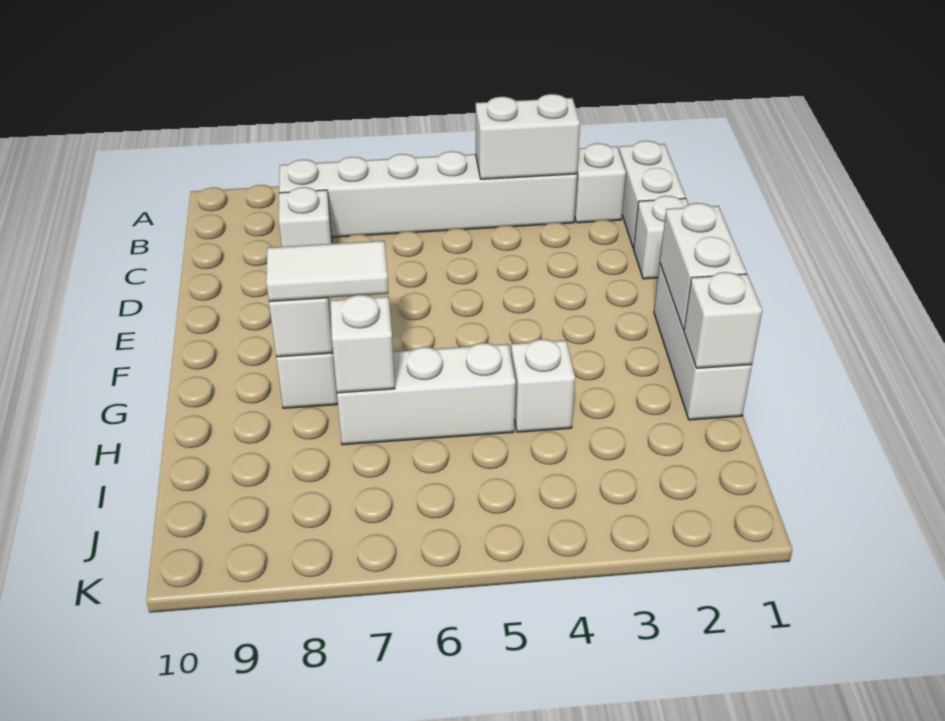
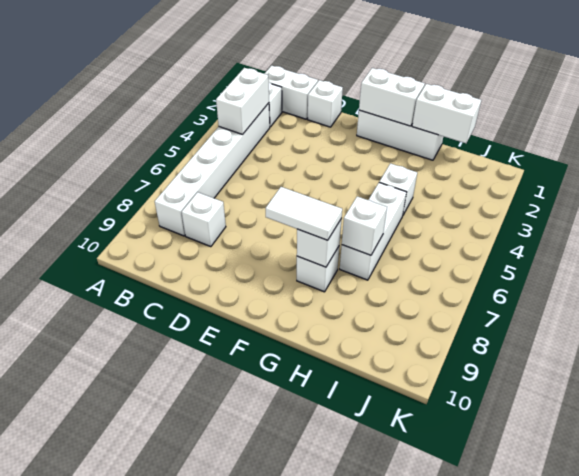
white 1x2 tile [266,241,389,302] -> white 1x2 tile turned to [266,187,342,240]
white 1x1 brick [684,272,762,368] -> white 1x2 brick [412,84,481,143]

